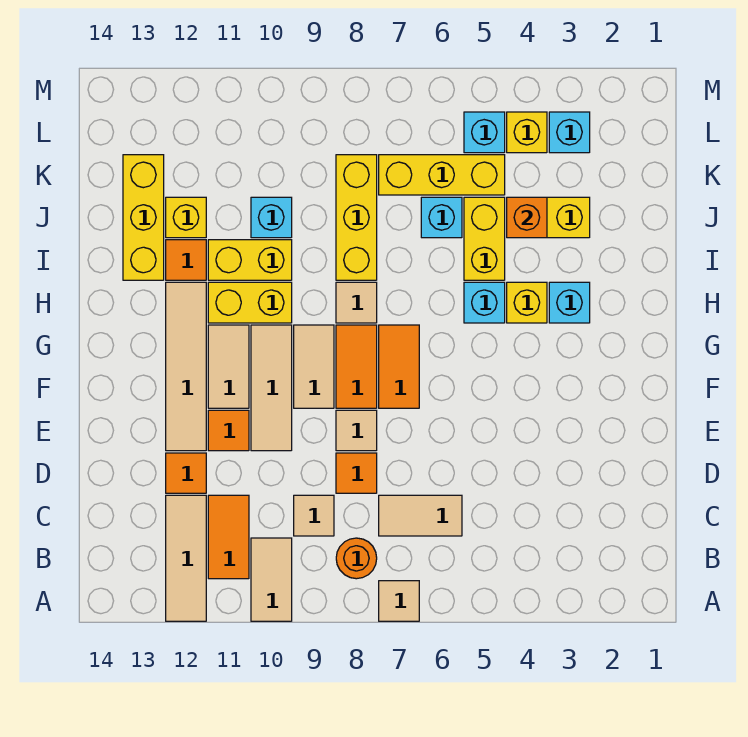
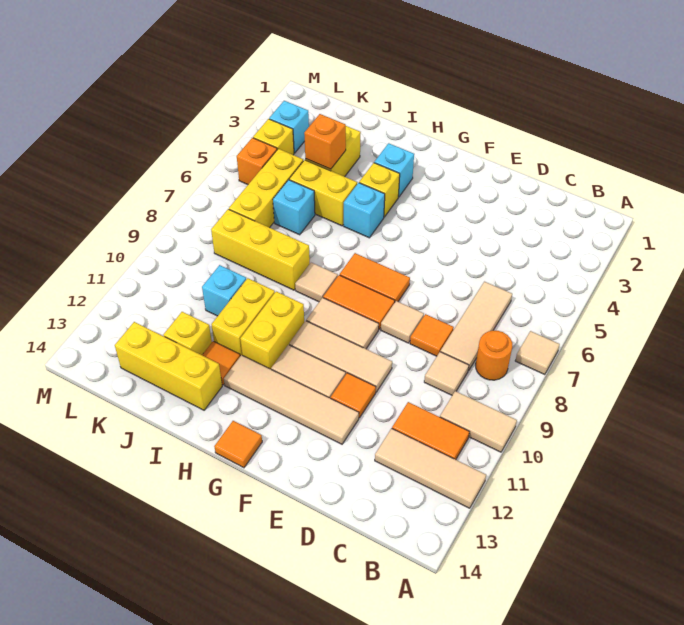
tan 1x2 tile [379,495,462,536] -> tan 1x3 tile [440,282,512,371]
orange 1x1 tile [166,453,206,493] -> orange 1x1 tile moved to [214,421,262,468]
cyan 1x1 brick [464,112,505,153] -> orange 1x1 brick [237,138,277,185]

